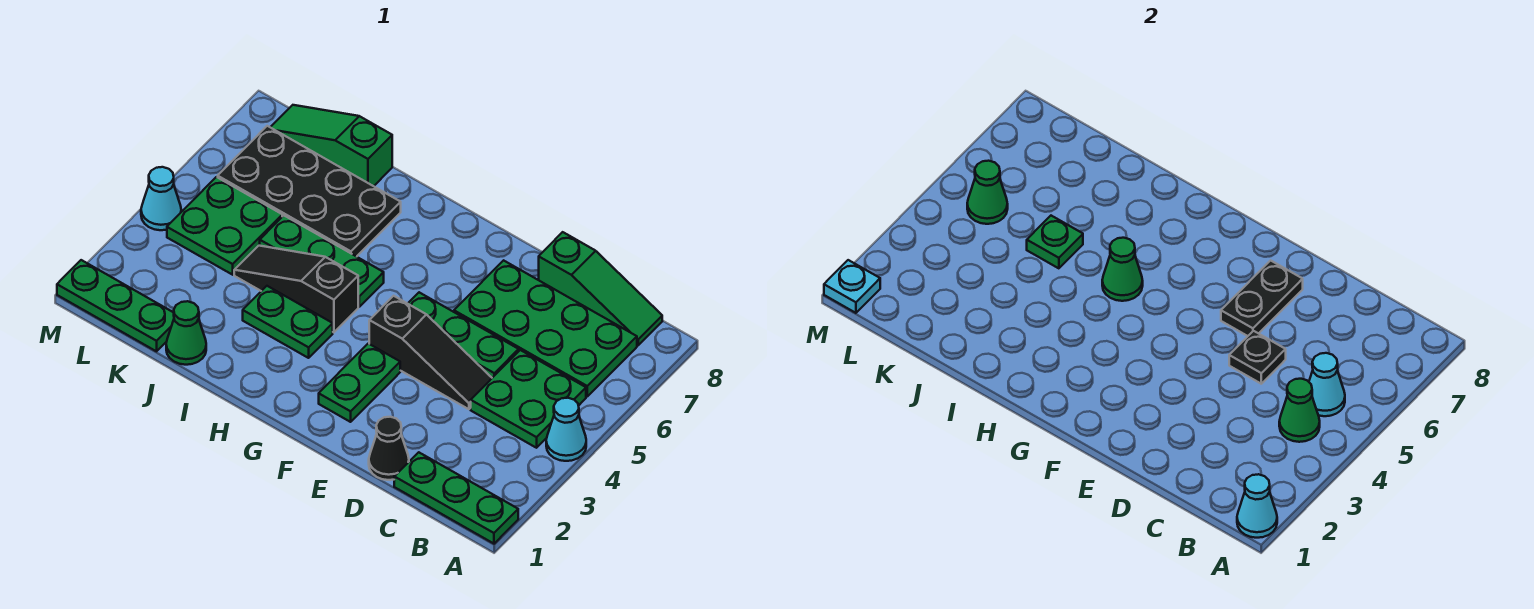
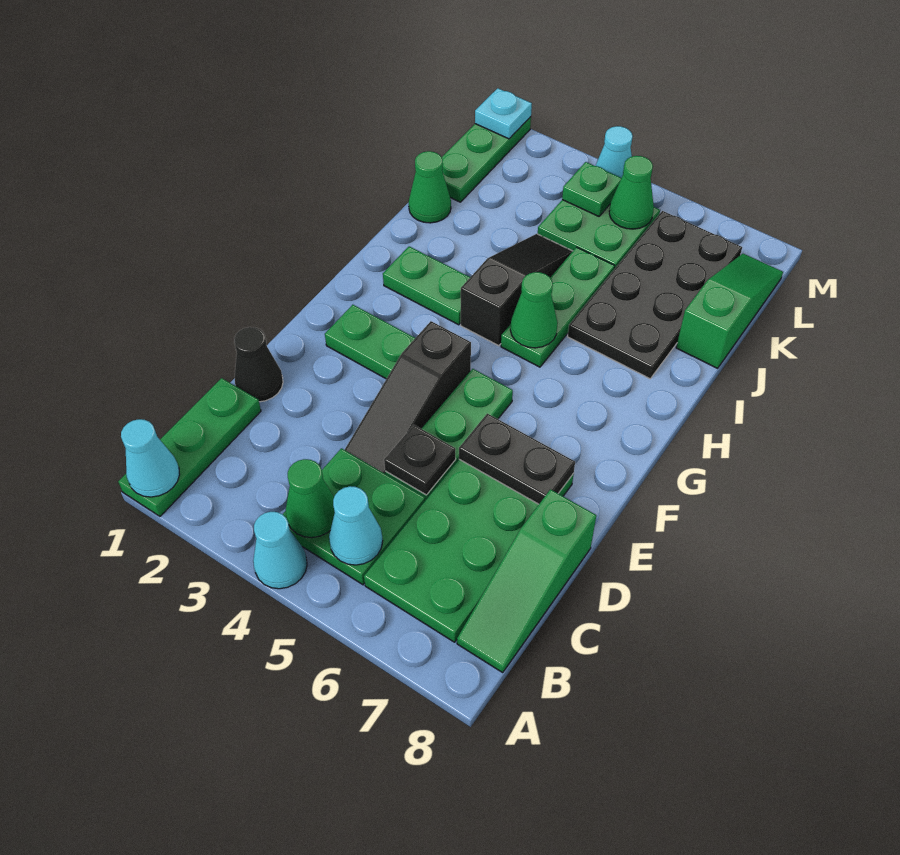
green 1x2 plate [243,286,333,358] -> green 1x2 plate turned to [383,246,470,325]
green 1x1 plate [1027,216,1083,268] -> green 1x1 plate moved to [562,162,621,216]

